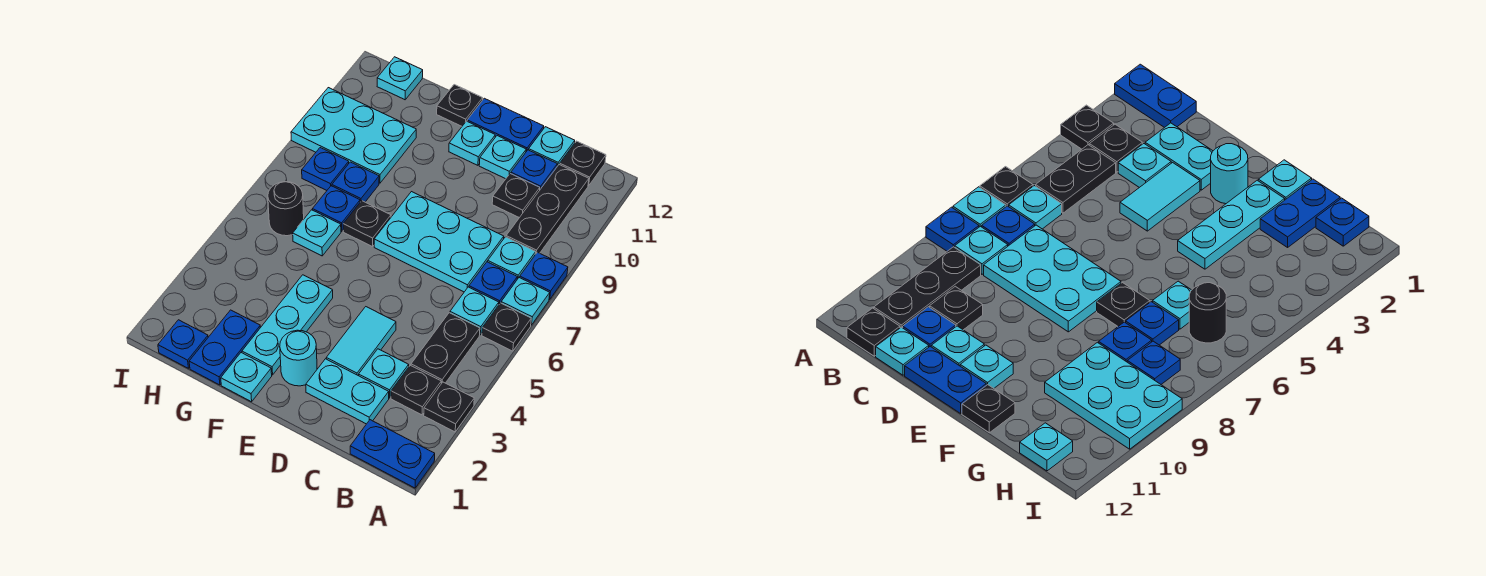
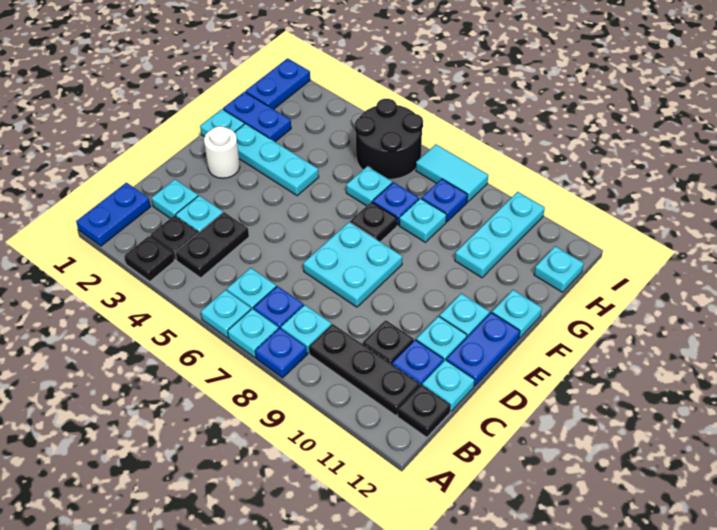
black 1x1 plate [482,303,531,351] -> cyan 1x1 plate [201,290,251,338]
black 1x2 plate [411,313,480,384] -> black 1x2 plate turned to [175,212,249,278]
cyan 1x2 plate [306,359,389,424] -> cyan 1x1 plate [151,179,198,218]
cyan 2x3 plate [374,192,504,292] -> cyan 2x2 plate [303,222,402,307]
cyan 1x2 tile [326,307,396,376] -> cyan 1x2 tile moved to [416,144,488,202]
cyan 1x1 round brick [280,330,317,386] -> white 1x1 round brick [204,126,240,178]
black 1x1 plate [437,85,483,126] -> cyan 1x1 plate [492,290,542,338]
blue 1x1 plate [332,162,379,202] -> cyan 1x1 plate [399,199,447,242]
cyan 2x3 plate [291,88,416,183] -> cyan 1x3 plate [455,192,545,278]
blue 1x1 plate [158,320,208,368] -> blue 1x2 plate [245,58,310,109]
black 1x1 round brick [268,182,304,236] -> black 2x2 round brick [355,99,423,179]

